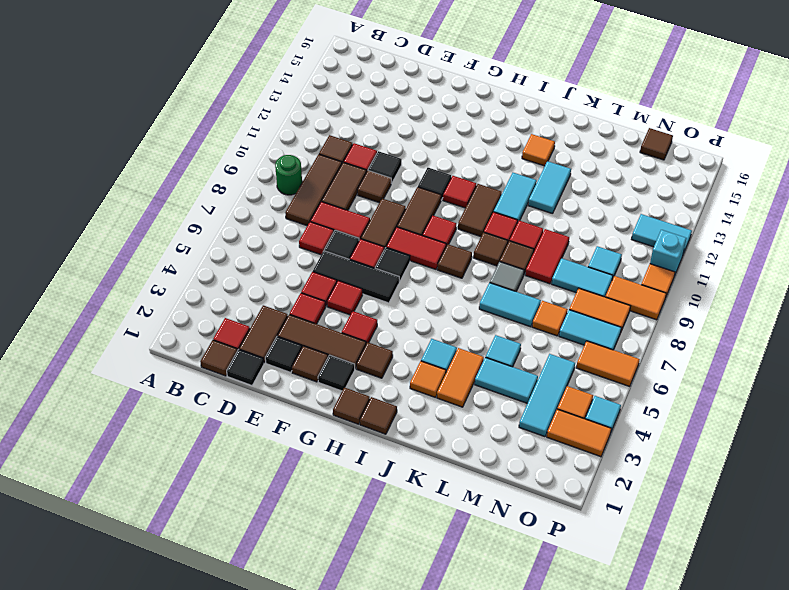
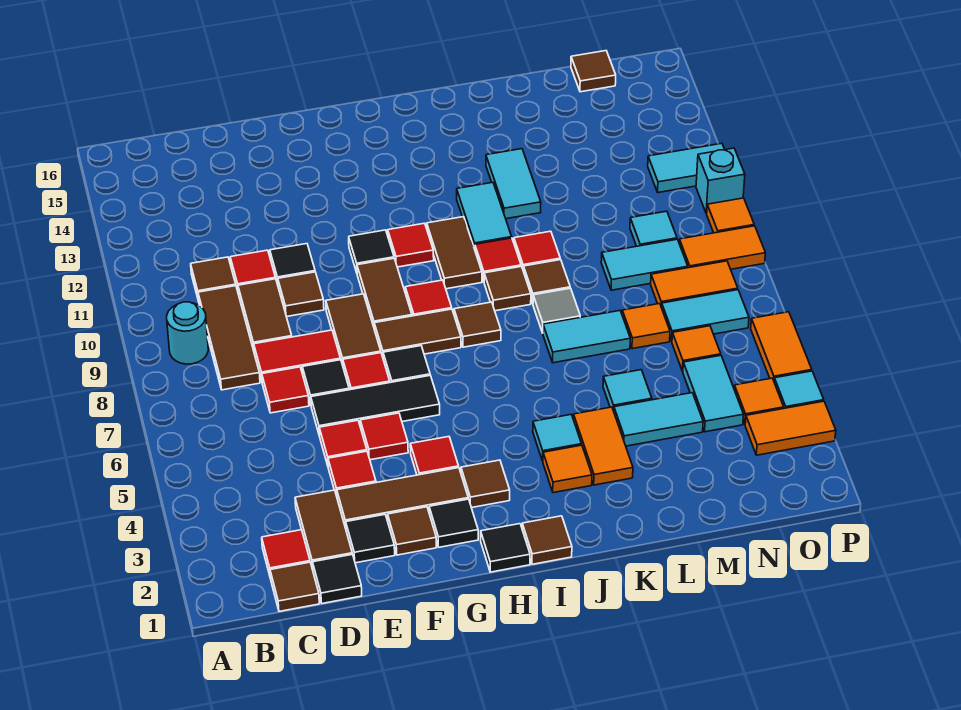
green 1x1 round brick [275,155,302,195] -> cyan 1x1 round brick [167,302,208,364]
red 1x2 tile [386,227,446,269] -> brown 1x2 tile [374,309,461,357]
brown 1x1 tile [333,387,370,424] -> black 1x1 tile [481,524,530,572]
orange 1x1 tile [522,134,555,166] -> orange 1x1 tile moved to [672,326,721,371]
red 1x2 tile [525,229,569,284] -> none
cyan 1x3 tile [519,354,575,437] -> cyan 1x2 tile [683,355,744,432]
orange 1x2 tile [576,341,640,387] -> orange 1x2 tile turned to [751,312,812,380]

